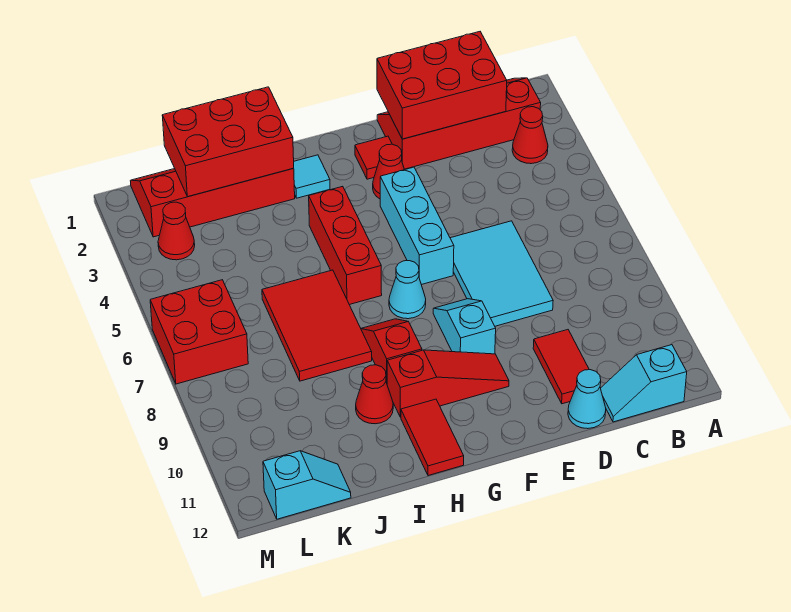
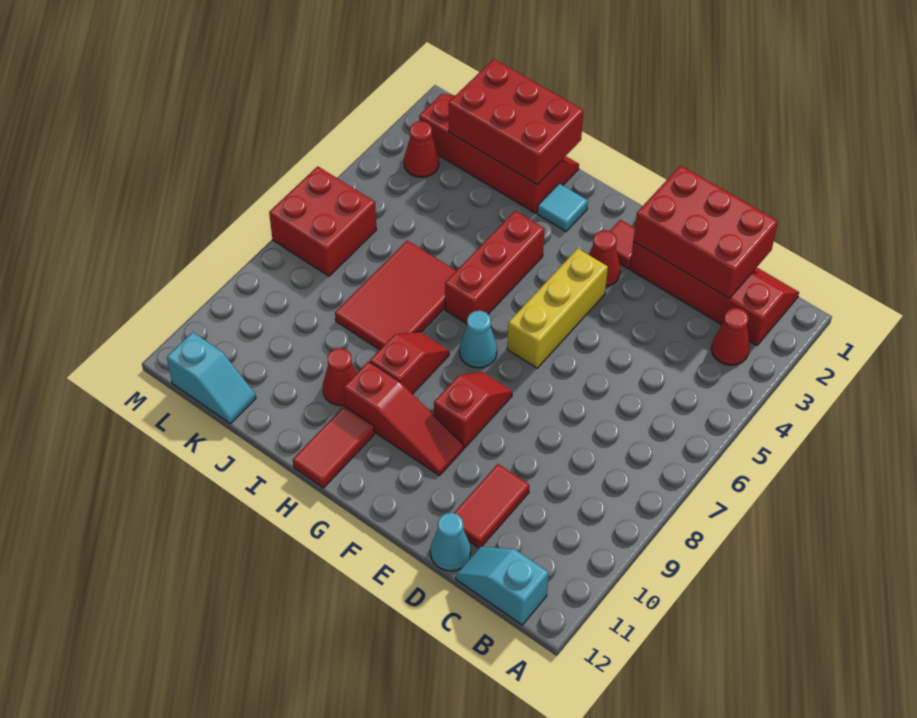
cyan 2x3 tile [450,221,553,326] -> none
cyan 1x3 brick [380,167,454,285] -> yellow 1x3 brick [507,248,608,368]
cyan 1x2 slope [433,299,496,354] -> red 1x2 slope [434,372,513,448]

